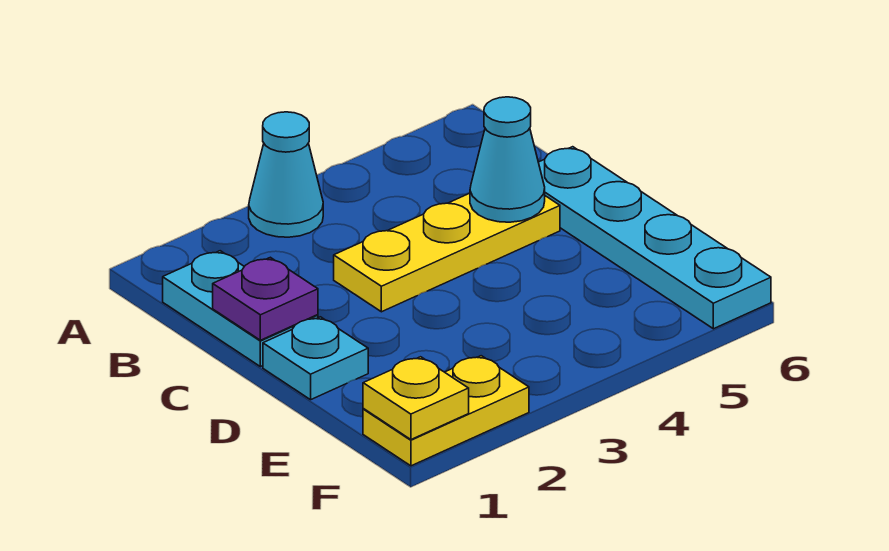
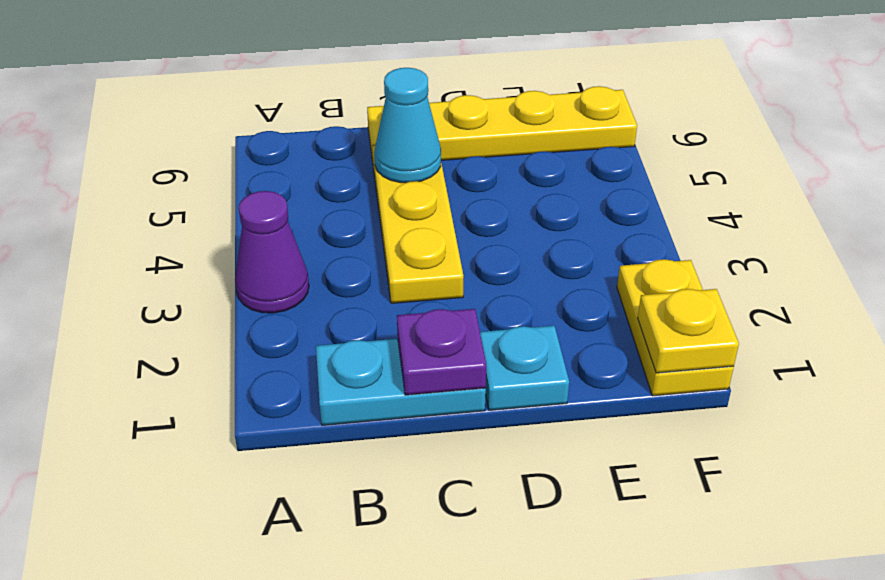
cyan 1x1 cone [249,112,323,237] -> purple 1x1 cone [235,191,309,313]
cyan 1x4 plate [538,147,771,329] -> yellow 1x4 plate [367,86,637,161]

